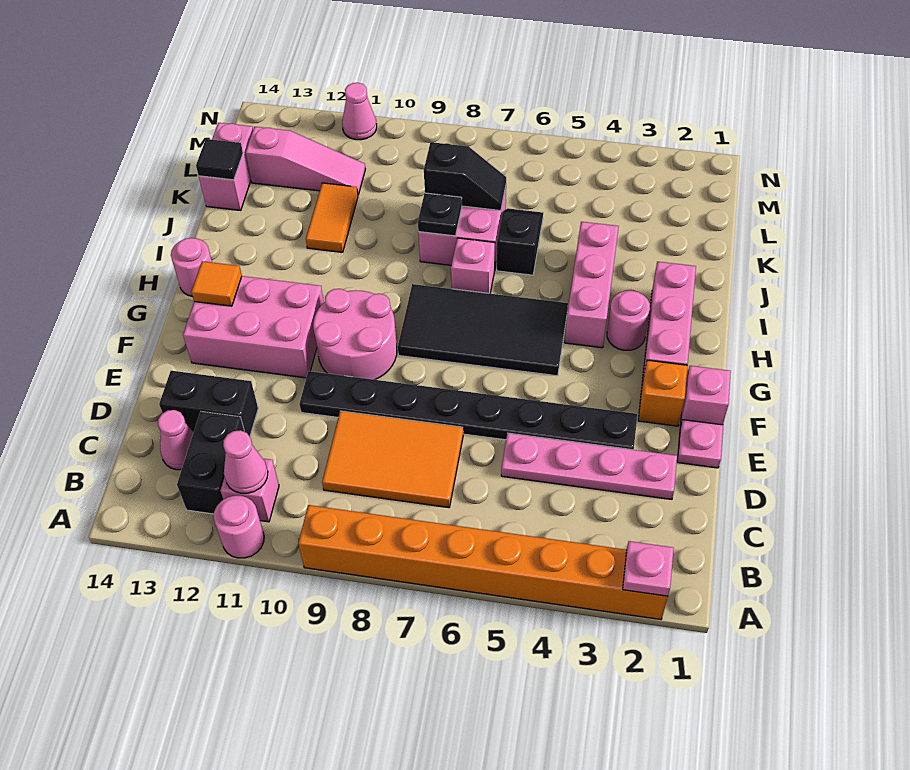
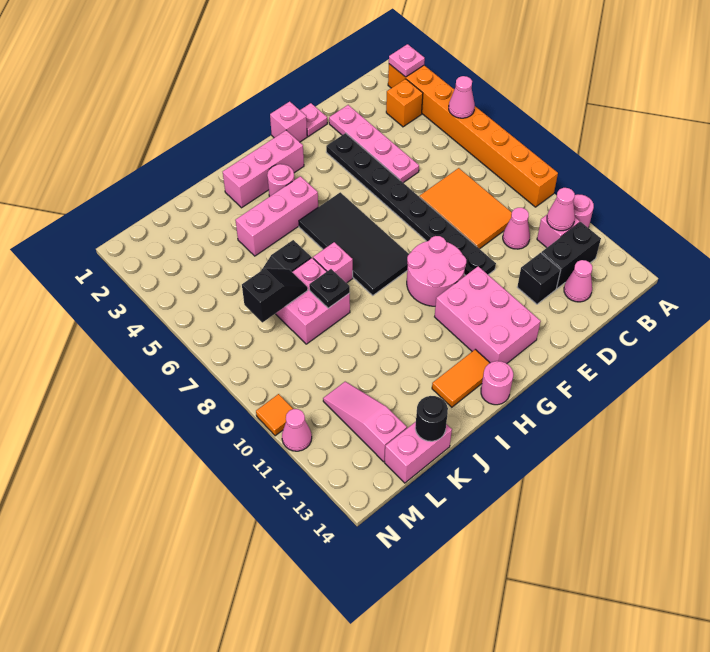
none -> pink 1x1 cone [449,76,475,118]
none -> pink 1x1 cone [503,208,530,249]
black 1x2 brick [159,371,258,437] -> black 1x1 brick [517,253,561,304]
orange 1x1 brick [638,360,688,426] -> orange 1x1 brick moved to [386,79,423,127]
orange 1x1 tile [191,261,242,306] -> orange 1x1 tile moved to [256,394,293,436]
orange 1x2 tile [306,183,358,252] -> orange 1x2 tile moved to [432,349,490,407]
black 1x2 slope [424,142,506,211] -> black 1x2 slope turned to [242,268,308,322]
black 1x1 tile [196,139,243,180] -> black 1x1 round brick [415,396,448,441]

